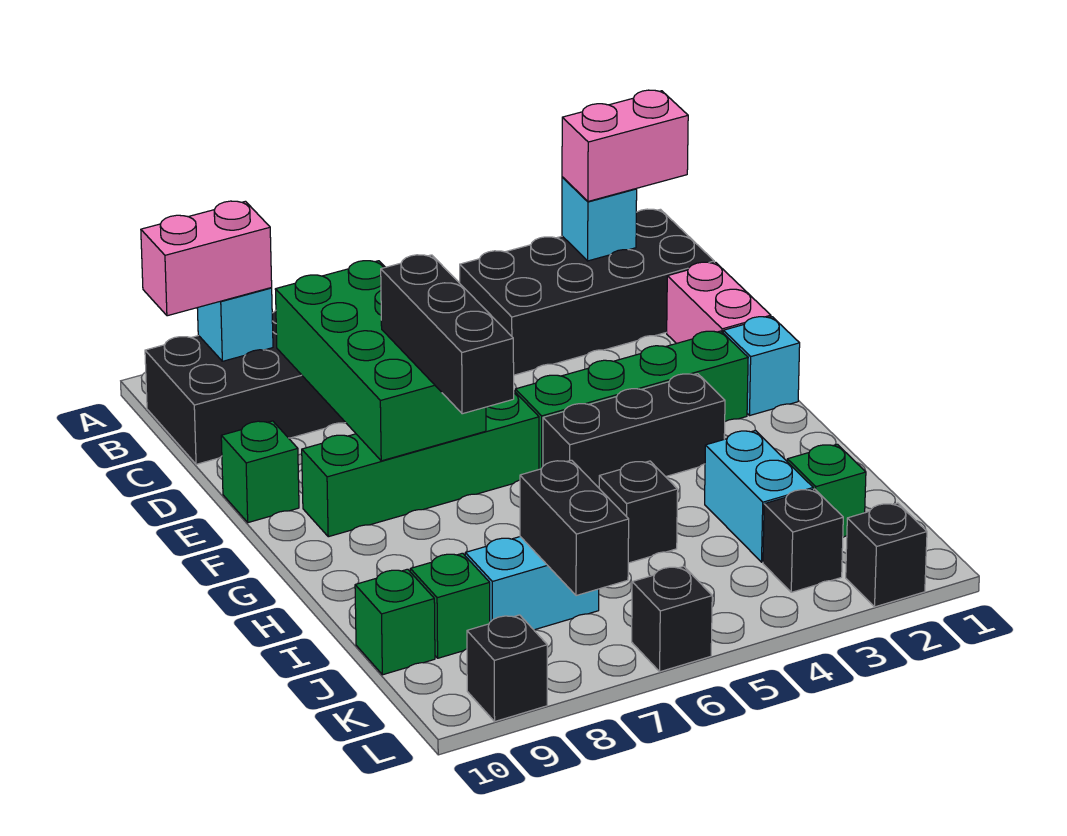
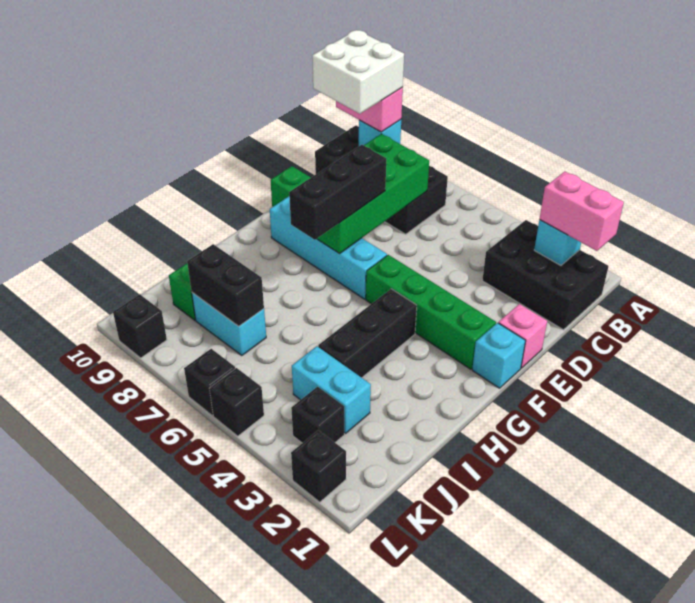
black 2x4 brick [460,209,714,375] -> black 2x3 brick [482,220,609,330]
none -> white 2x2 brick [312,30,404,114]
pink 1x2 brick [667,262,771,344] -> pink 1x1 brick [498,304,547,368]
green 1x4 brick [302,391,539,537] -> cyan 1x4 brick [270,197,387,299]
black 1x3 brick [543,374,725,488] -> black 1x3 brick turned to [318,289,417,378]
cyan 1x2 brick [705,430,813,562] -> cyan 1x2 brick turned to [292,346,371,433]
black 1x1 brick [599,461,678,563] -> black 1x1 brick moved to [209,368,264,436]
green 1x1 brick [787,444,866,537] -> none
black 1x2 brick [520,460,629,596] -> black 1x2 brick turned to [187,244,264,326]
green 1x1 brick [355,569,435,675] -> none

